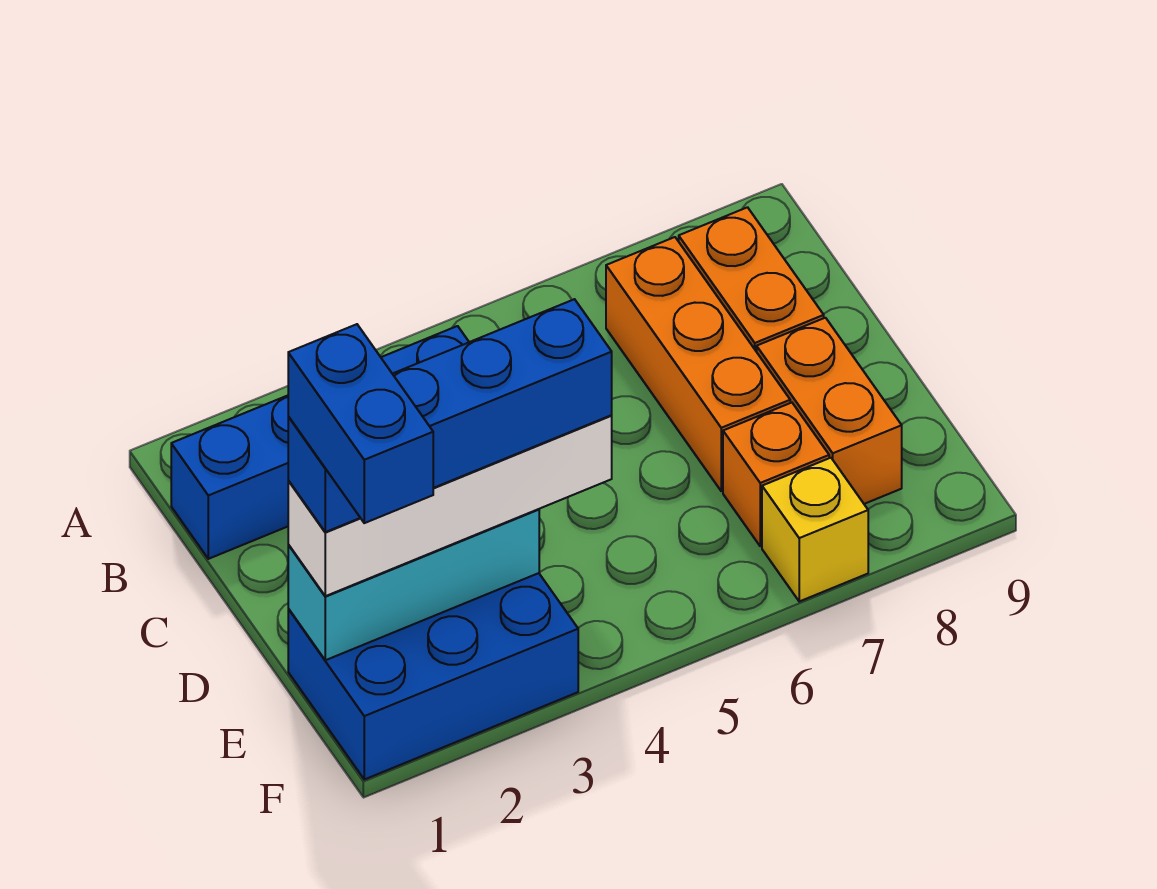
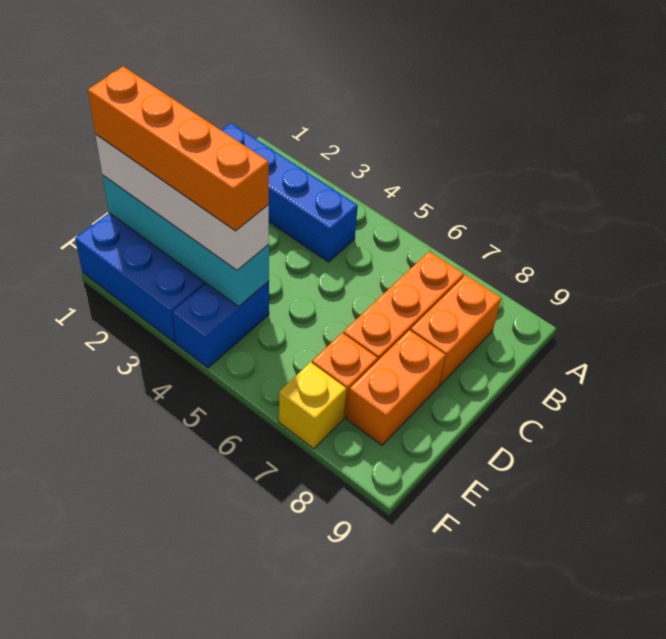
cyan 1x3 brick [288,509,539,660] -> cyan 1x4 brick [103,176,269,307]
blue 1x4 brick [288,299,612,532] -> orange 1x4 brick [88,67,269,231]
blue 1x2 brick [288,324,433,523] -> blue 1x2 brick moved to [173,281,269,368]

